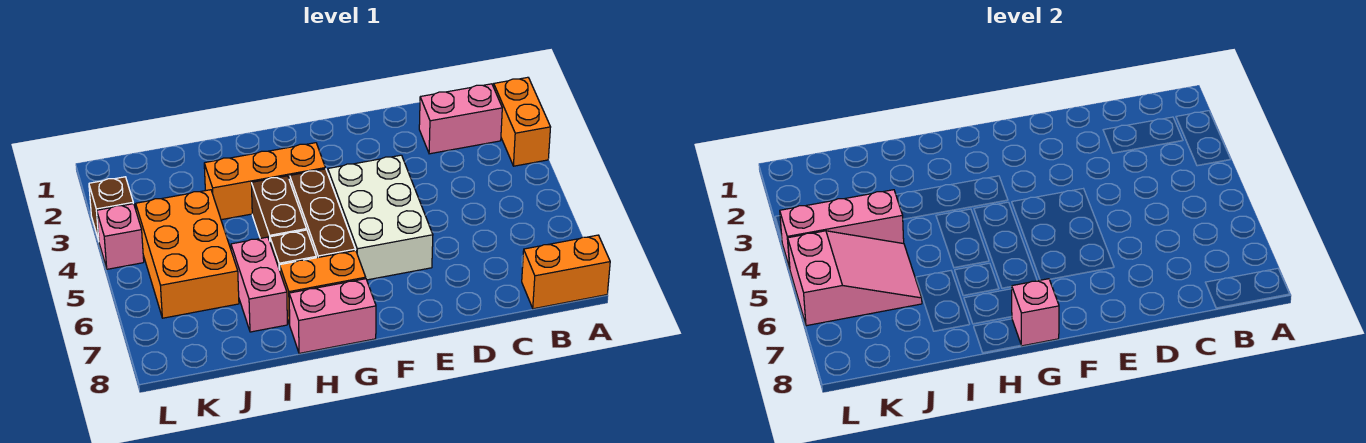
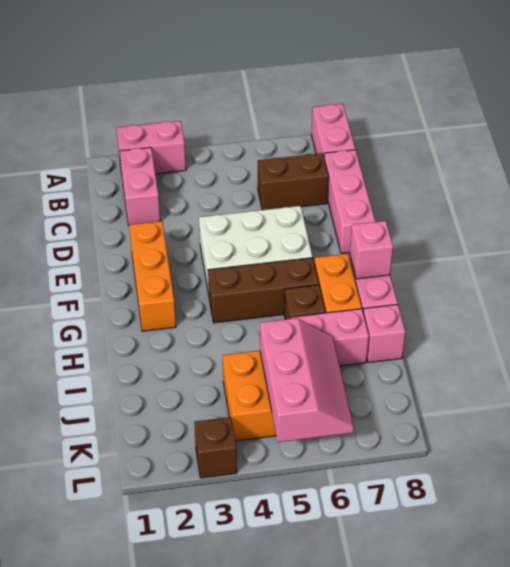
orange 1x2 brick [494,77,551,166] -> pink 1x2 brick [117,121,186,174]
orange 1x2 brick [522,235,610,309] -> pink 1x2 brick [311,104,355,156]
orange 1x3 brick [204,143,325,220] -> orange 1x3 brick moved to [129,221,176,331]
brown 1x2 brick [251,176,307,241] -> brown 1x2 brick moved to [258,153,328,210]
pink 1x3 brick [780,190,904,268] -> pink 1x3 brick moved to [324,150,375,253]
pink 2x3 slope [788,231,922,326] -> pink 2x3 slope turned to [260,318,354,442]
pink 1x1 brick [97,204,144,269] -> pink 1x1 brick moved to [363,304,405,363]

